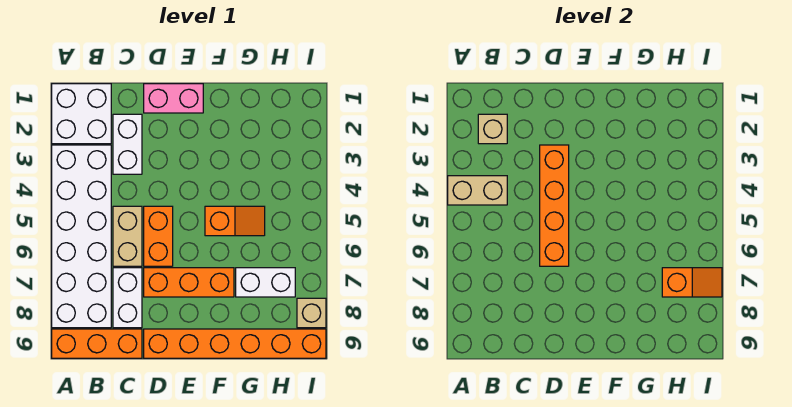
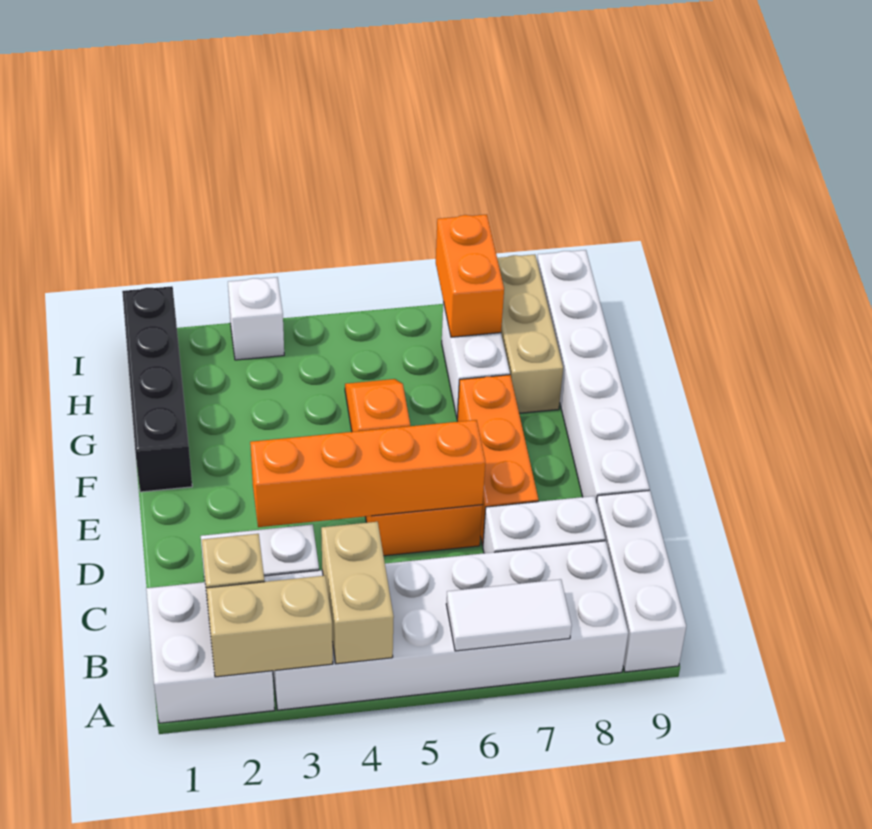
none -> white 1x2 tile [446,579,572,651]
orange 1x3 brick [52,329,142,358] -> white 1x3 brick [597,490,686,672]
tan 1x2 brick [113,206,142,266] -> tan 1x2 brick moved to [207,576,333,677]
pink 1x2 brick [144,84,203,113] -> none
orange 1x6 brick [144,329,326,358] -> white 1x6 brick [537,250,650,503]
none -> black 1x4 brick [122,286,192,492]
orange 1x2 slope [662,268,722,297] -> orange 1x2 brick [436,214,504,337]
none -> white 1x1 brick [228,277,284,360]
tan 1x1 brick [297,298,326,328] -> tan 1x3 brick [497,255,563,413]

